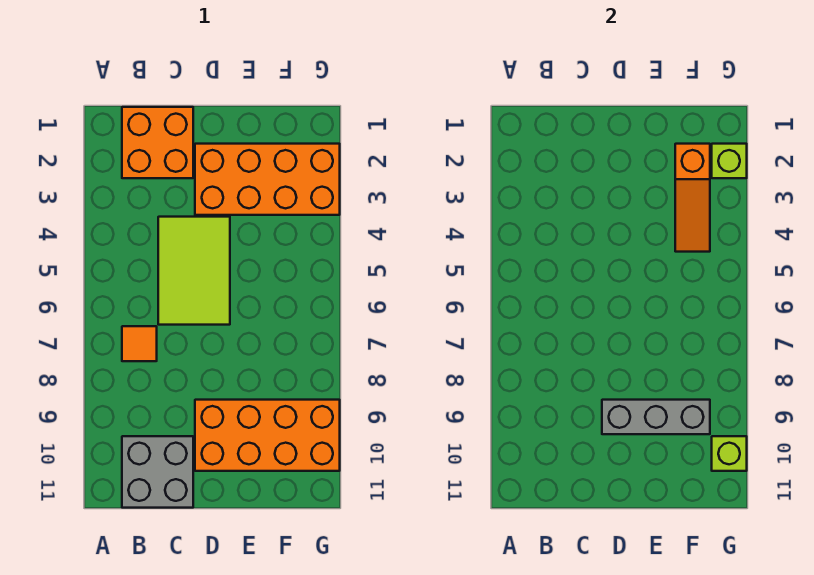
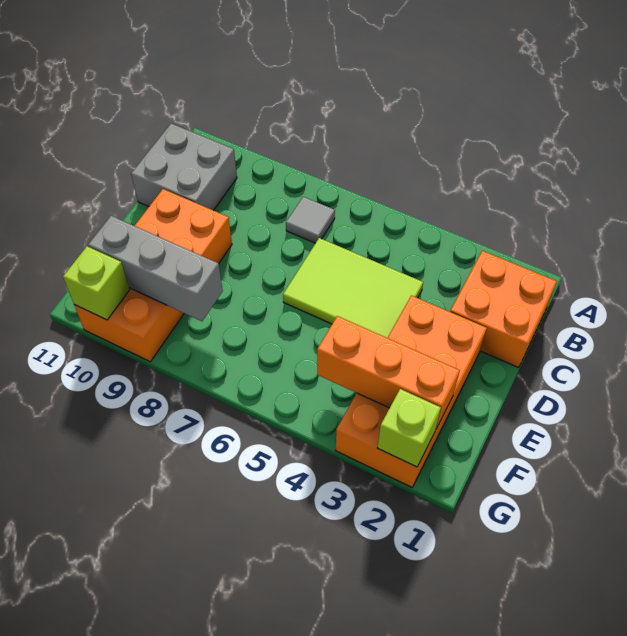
orange 1x1 tile [122,326,157,361] -> grey 1x1 tile [286,197,335,243]
grey 1x3 brick [602,400,710,434] -> grey 1x3 brick turned to [88,216,223,321]
orange 1x3 slope [675,144,710,252] -> orange 1x3 brick [317,316,460,428]

